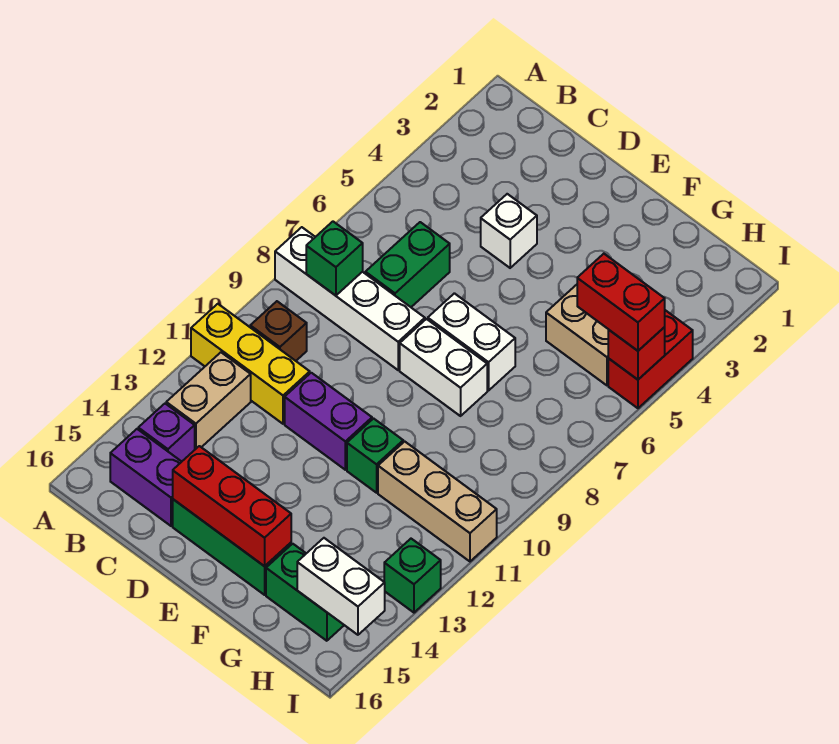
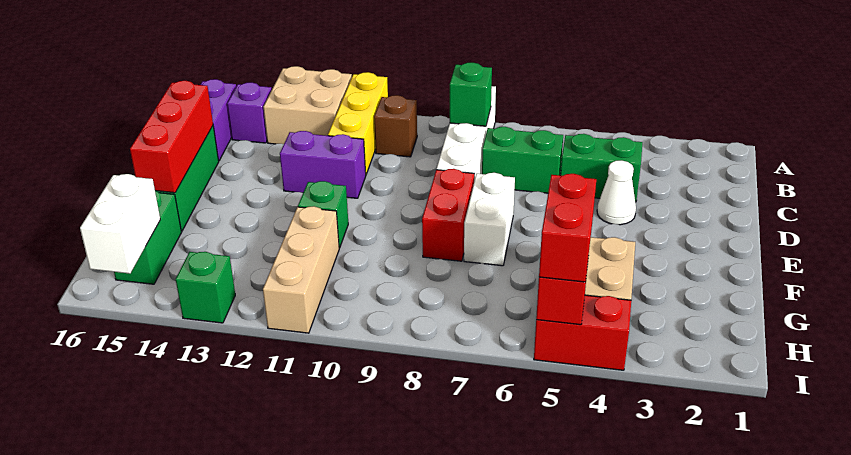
tan 1x2 brick [166,352,251,449] -> tan 2x2 brick [264,66,352,144]
none -> green 1x2 brick [561,134,642,202]
white 1x1 brick [481,194,537,268] -> white 1x1 cone [597,160,636,225]
purple 1x2 brick [285,373,372,470] -> purple 1x2 brick turned to [280,131,366,198]
white 1x2 brick [400,319,487,416] -> red 1x2 brick [422,169,474,261]

